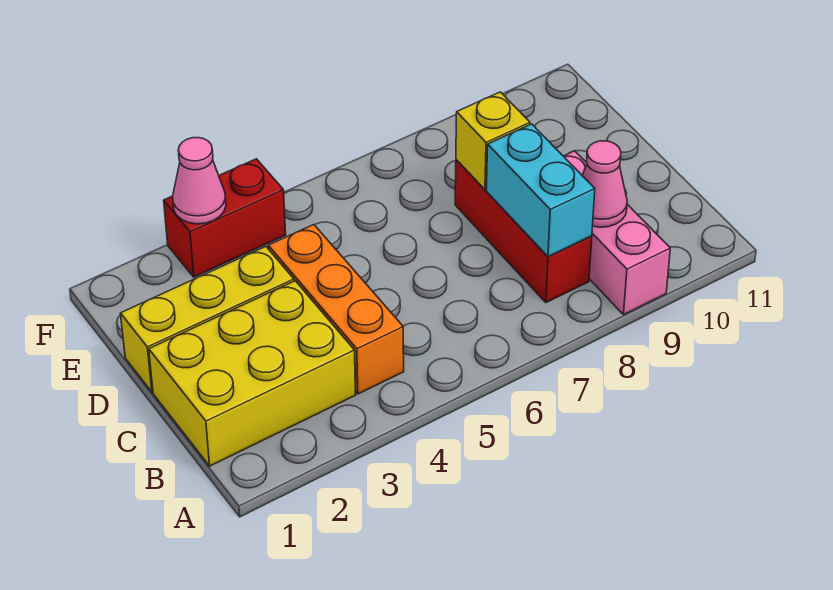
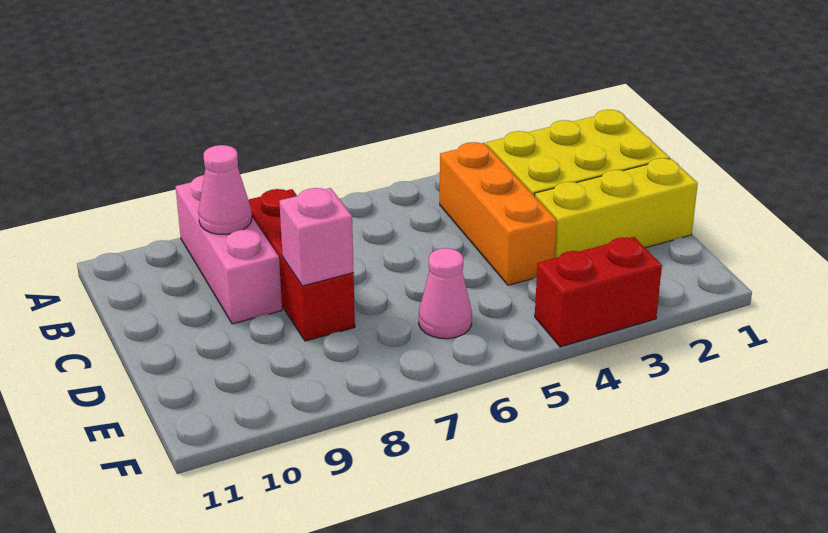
cyan 1x2 brick [486,124,595,257] -> none
yellow 1x1 brick [456,92,530,190] -> pink 1x1 brick [279,188,354,286]
pink 1x1 cone [173,138,226,224] -> pink 1x1 cone moved to [419,248,472,339]

